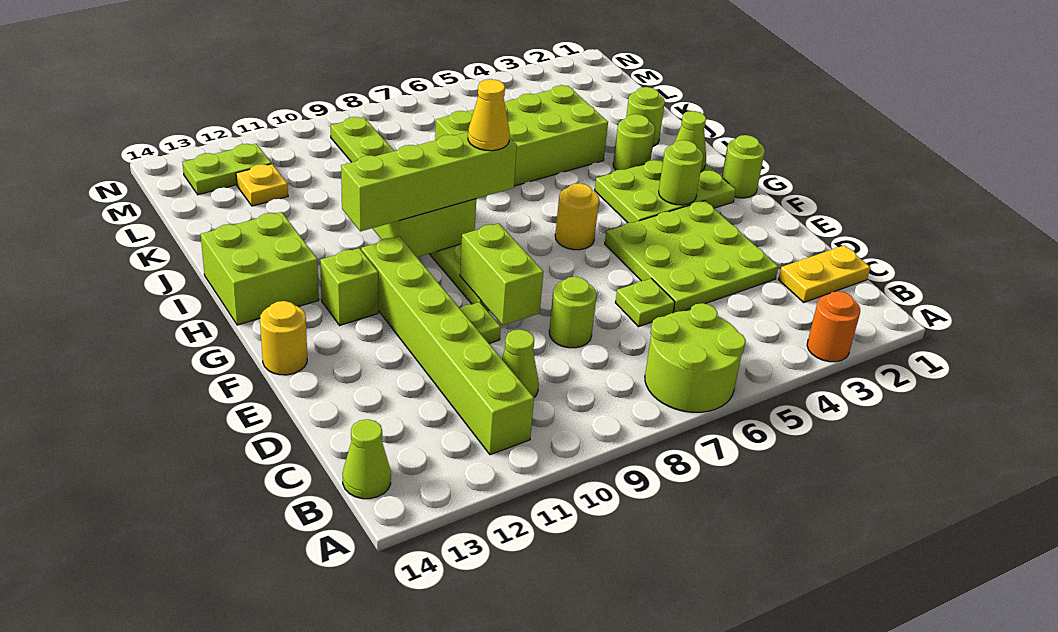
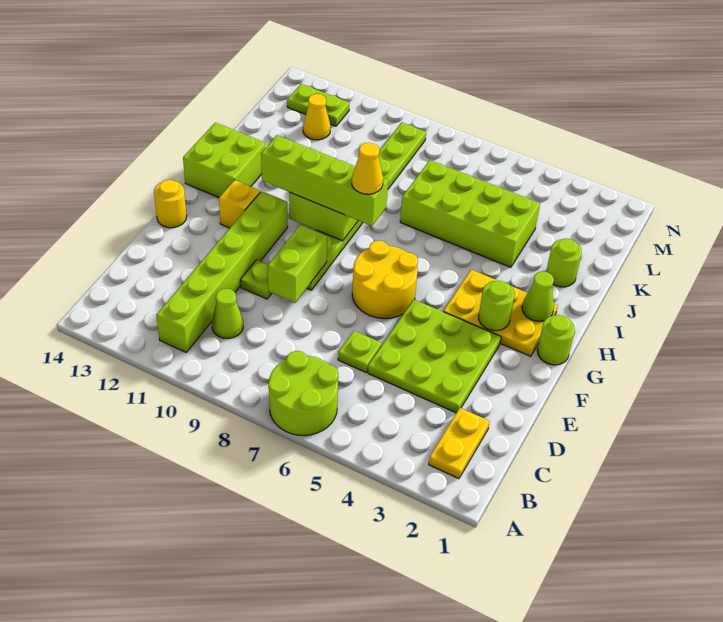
orange 1x1 round brick [807,291,860,362] -> none
lime 1x1 cone [343,419,391,499] -> none
yellow 1x2 plate [778,245,870,302] -> yellow 1x2 plate turned to [429,408,490,479]
lime 1x1 round brick [549,277,597,348] -> none
lime 2x3 plate [595,158,736,223] -> yellow 2x3 plate [443,270,558,356]
yellow 1x1 round brick [555,183,599,250] -> yellow 2x2 round brick [352,240,418,319]
lime 1x1 brick [320,248,378,325] -> yellow 1x1 brick [219,180,260,228]
lime 1x1 round brick [613,114,655,170] -> none
yellow 1x1 plate [236,164,288,206] -> yellow 1x1 cone [303,94,330,140]

